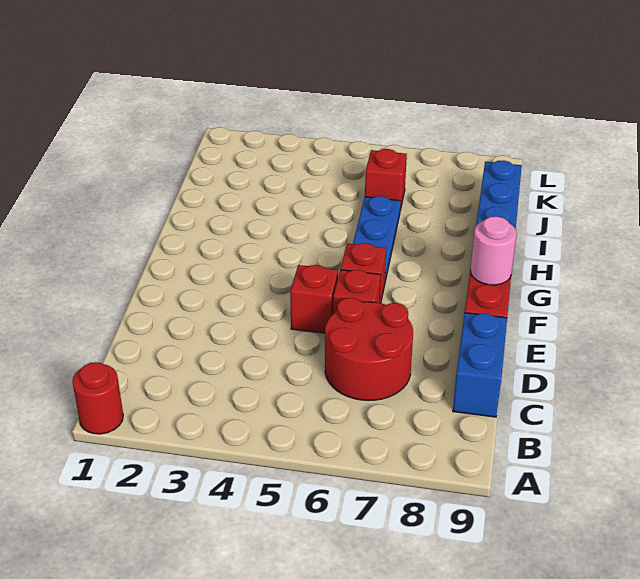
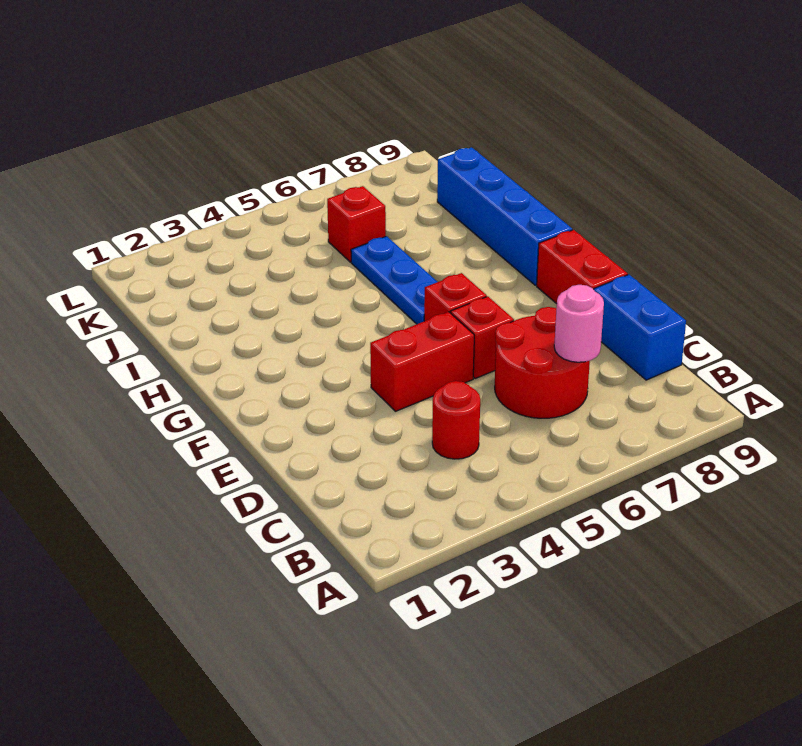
red 1x1 round brick [72,362,123,434] -> red 1x1 round brick moved to [432,381,480,459]
red 1x1 brick [290,265,338,333] -> red 1x2 brick [370,312,474,411]
pink 1x1 round brick [470,216,517,285] -> pink 1x1 round brick moved to [554,285,604,362]

